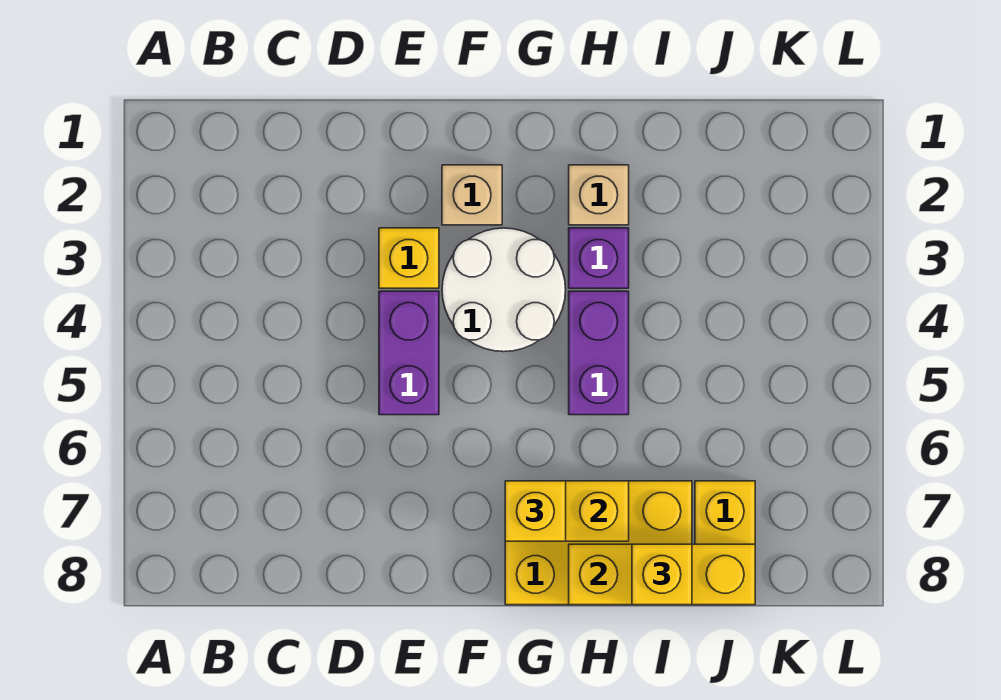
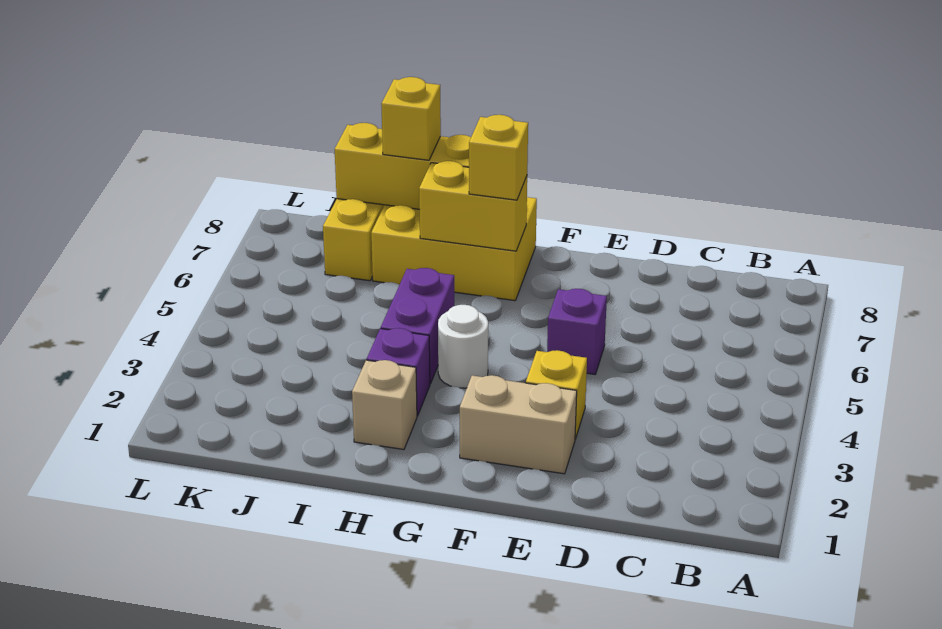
purple 1x2 brick [379,291,439,415] -> purple 1x1 brick [547,289,607,374]
tan 1x1 brick [442,165,502,225] -> tan 1x2 brick [460,375,577,474]
white 2x2 round brick [442,228,566,352] -> white 1x1 round brick [438,305,488,388]

